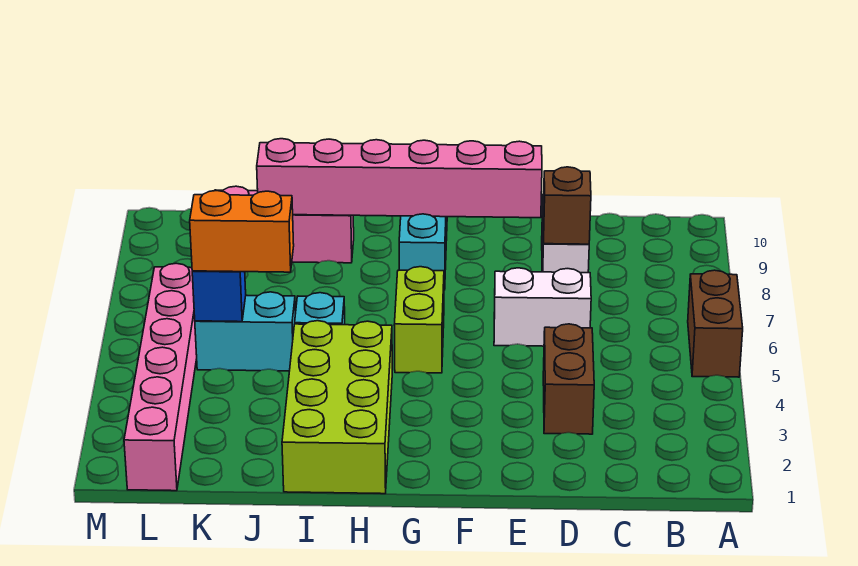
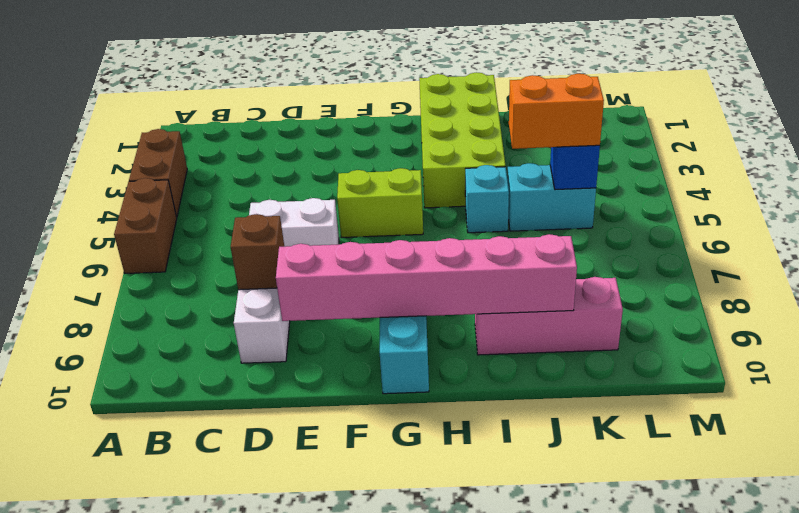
brown 1x2 brick [543,324,594,434] -> brown 1x2 brick moved to [129,129,187,217]
lime 1x2 brick [394,267,444,373] -> lime 1x2 brick turned to [337,168,423,238]
pink 1x6 brick [124,263,197,491] -> none

